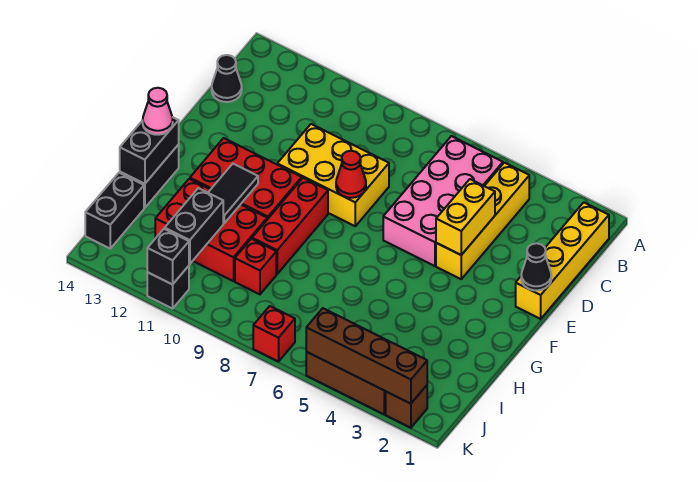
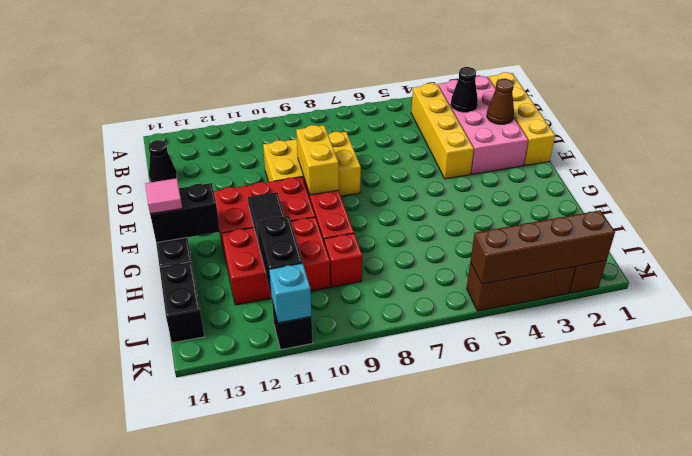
pink 2x4 brick [383,136,503,266] -> pink 2x4 brick moved to [438,76,528,174]
none -> brown 1x1 cone [487,79,514,124]
yellow 1x2 brick [436,179,495,255] -> yellow 1x2 brick moved to [296,125,339,195]
black 1x1 cone [521,243,551,290] -> black 1x1 cone moved to [451,67,478,112]
red 1x1 cone [336,151,366,198] -> none
black 1x2 brick [120,117,179,184] -> black 1x2 brick turned to [150,183,220,243]
pink 1x1 cone [143,88,173,135] -> pink 1x1 tile [145,178,182,214]
red 1x1 brick [253,306,295,362] -> none
black 1x1 brick [147,229,189,285] -> cyan 1x1 brick [269,263,312,323]

